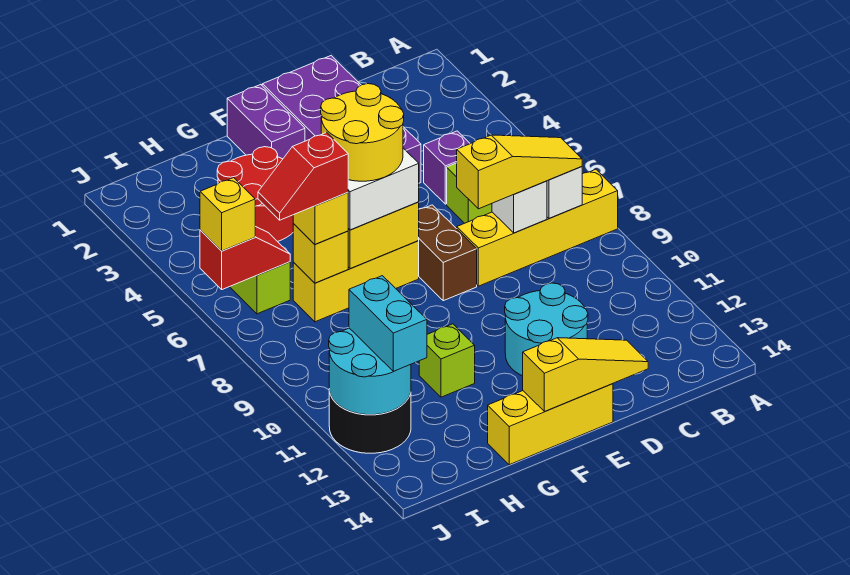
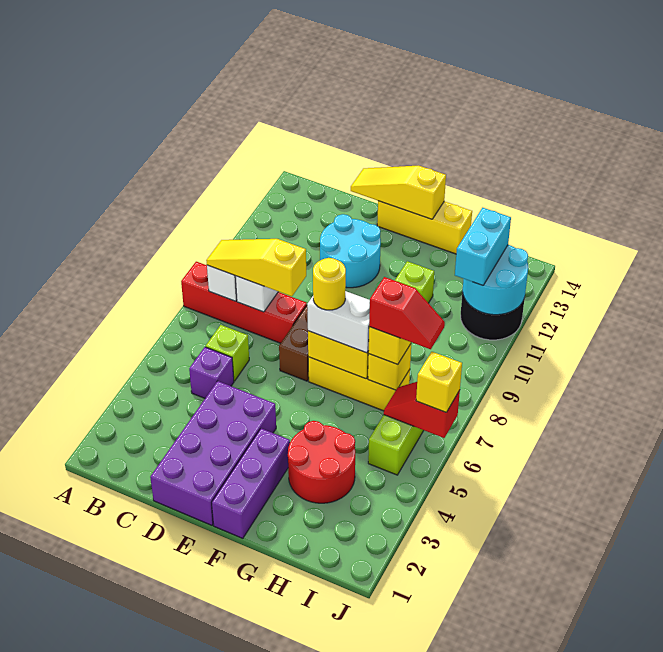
yellow 1x4 brick [457,169,618,286] -> red 1x4 brick [181,262,307,343]
purple 1x2 brick [227,85,305,159] -> purple 1x3 brick [212,428,290,538]
yellow 2x2 round brick [321,84,404,181] -> yellow 1x1 round brick [313,258,346,310]

